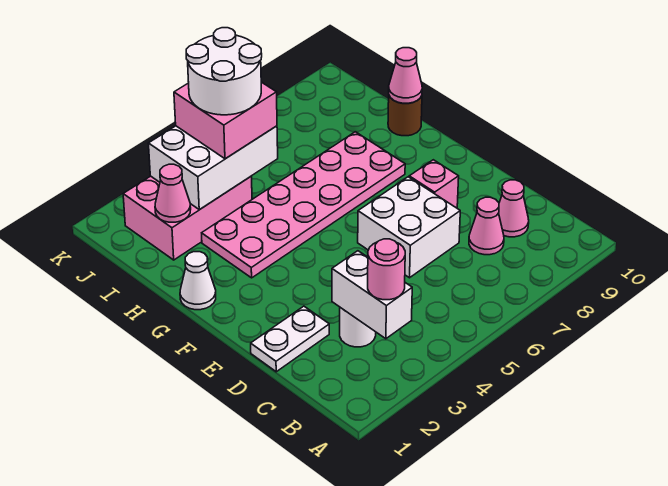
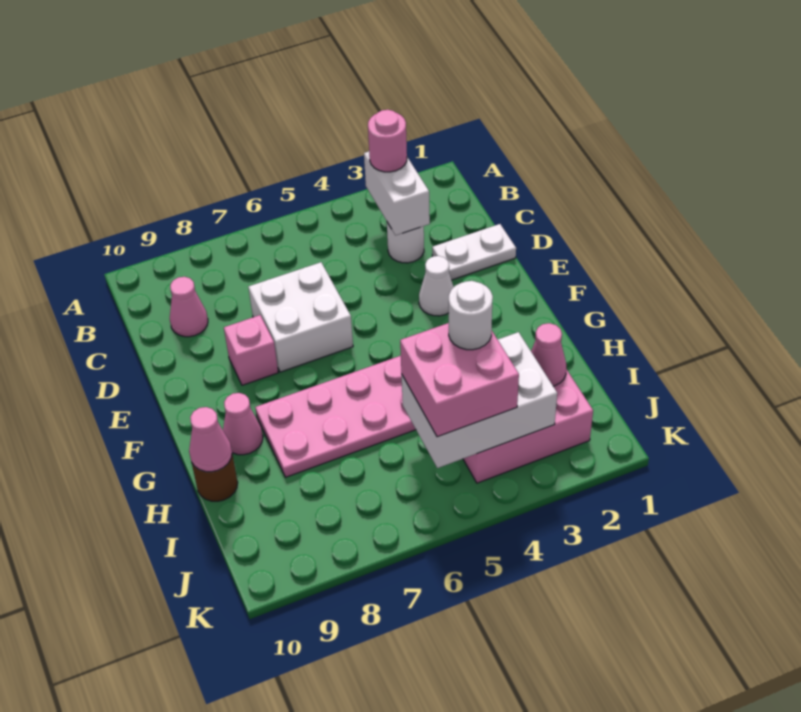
pink 1x1 cone [469,197,504,255] -> pink 1x1 cone moved to [223,393,263,455]
white 1x1 cone [180,252,216,310] -> white 1x1 cone moved to [419,256,453,316]
white 2x2 round brick [186,28,262,115] -> white 1x1 round brick [449,281,493,350]

